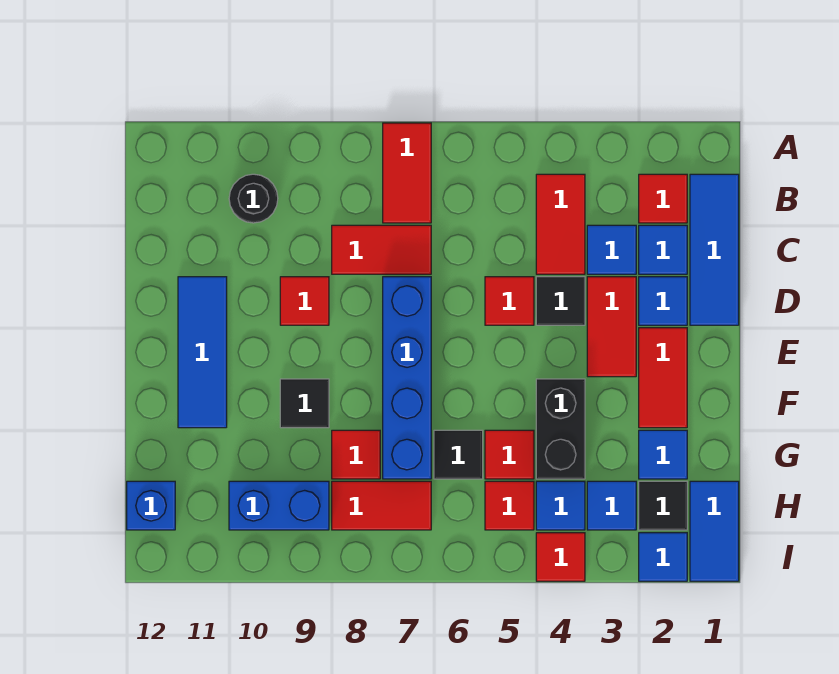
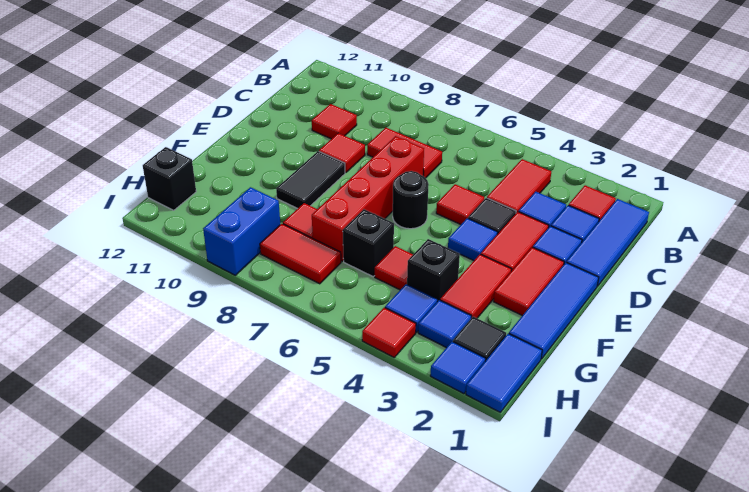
red 1x2 tile [383,123,431,223] -> red 1x2 tile moved to [440,254,511,318]
black 1x1 round brick [229,174,278,223] -> black 1x1 round brick moved to [393,171,429,229]
blue 1x4 brick [383,277,431,479] -> red 1x4 brick [312,136,424,261]
blue 1x3 tile [178,277,227,428] -> blue 1x3 tile moved to [509,262,599,359]
black 1x2 brick [536,379,585,479] -> black 1x1 brick [407,239,460,302]
black 1x1 tile [280,379,329,428] -> black 1x2 tile [276,151,345,209]
blue 1x1 tile [639,430,687,479] -> blue 1x1 tile moved to [448,218,498,261]
black 1x1 tile [434,430,483,479] -> black 1x1 brick [343,209,394,276]
red 1x1 tile [485,481,534,530] -> red 1x1 tile moved to [312,104,357,139]
blue 1x2 brick [229,481,329,530] -> blue 1x2 brick turned to [203,187,280,275]
blue 1x1 brick [127,481,175,530] -> black 1x1 brick [143,147,196,210]

